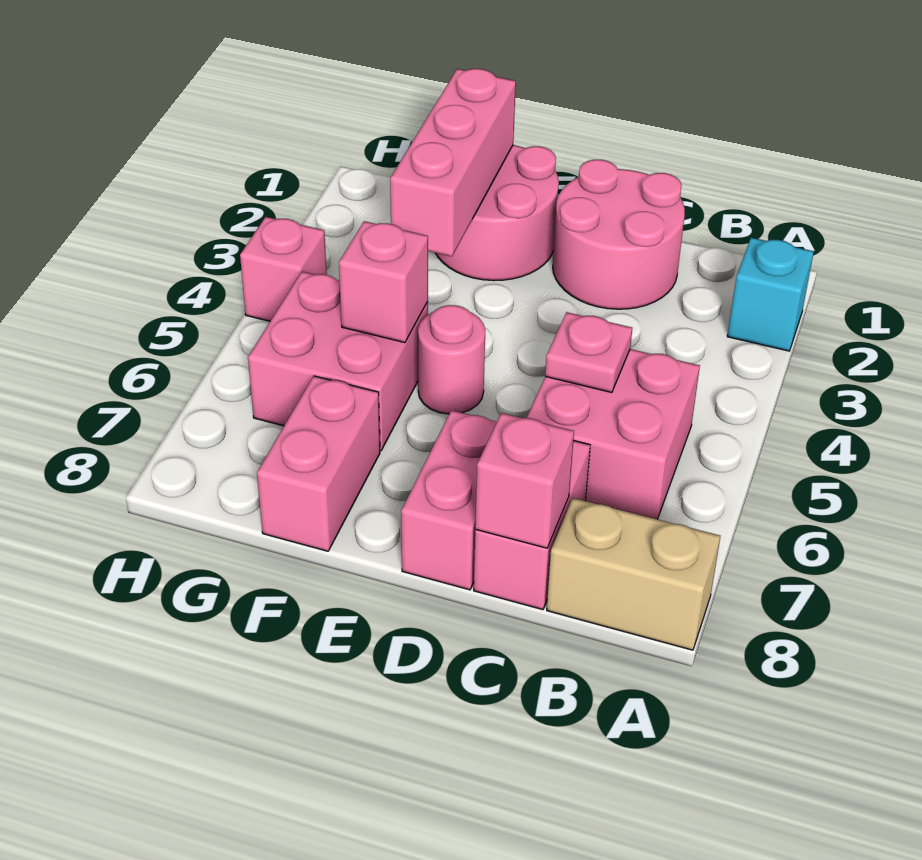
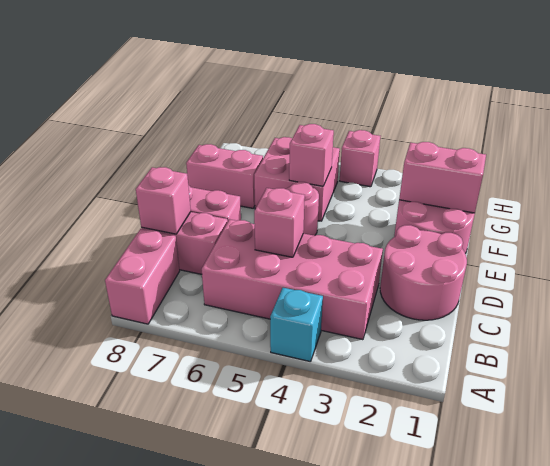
cyan 1x1 brick [727,238,814,351] -> cyan 1x1 brick moved to [270,288,323,362]
tan 1x2 brick [547,498,720,650] -> pink 1x2 brick [105,229,180,324]
pink 2x2 brick [527,349,700,519] -> pink 2x4 brick [202,219,383,340]
pink 1x1 plate [545,312,632,393] -> pink 1x1 brick [254,188,305,257]
pink 1x3 brick [390,69,516,257] -> pink 1x2 brick [399,142,486,213]

